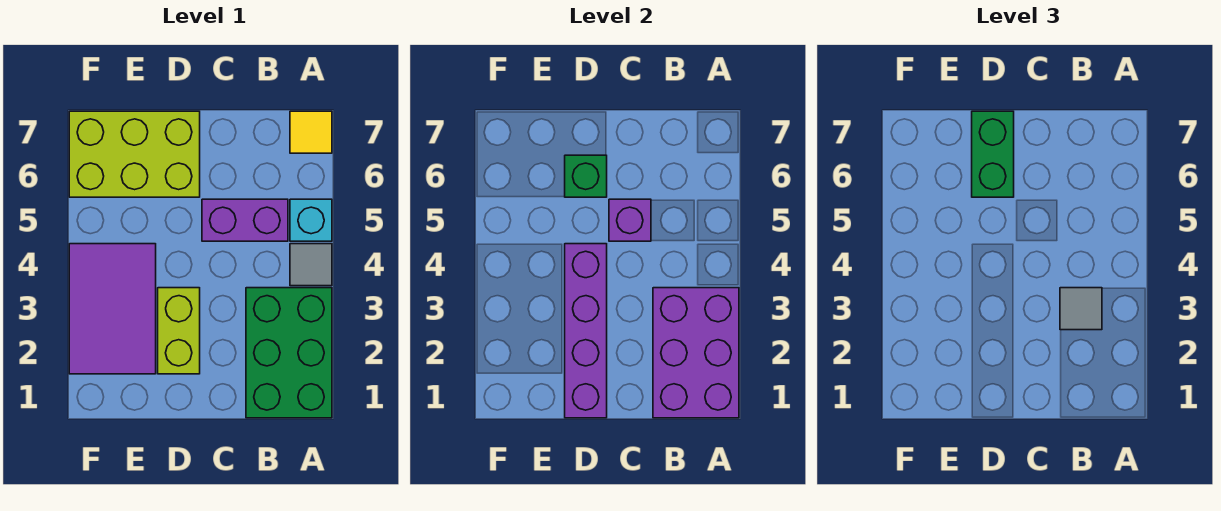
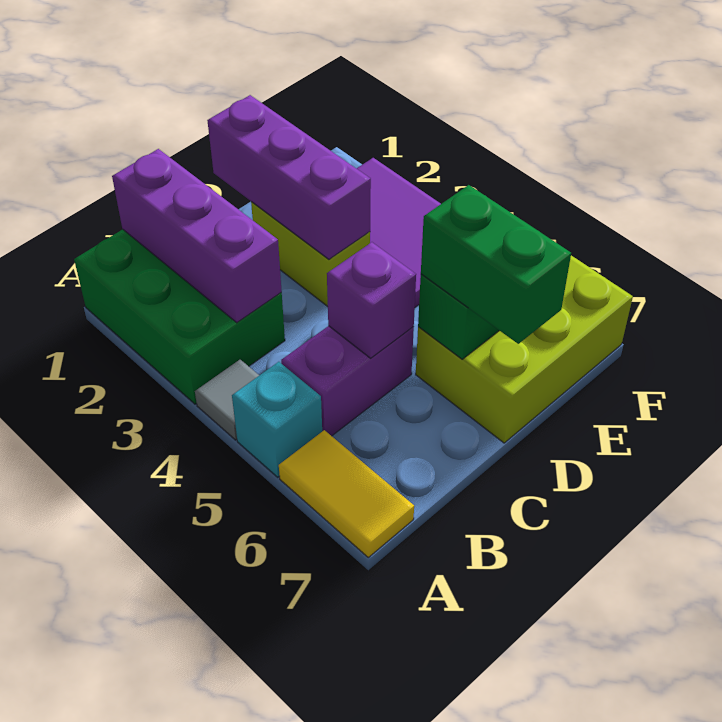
purple 2x3 brick [653,288,739,418] -> purple 1x3 brick [112,149,282,323]
yellow 1x1 tile [290,111,332,153] -> yellow 1x2 tile [279,430,414,557]
grey 1x1 tile [1060,288,1102,330] -> none
purple 1x4 brick [565,244,607,418] -> purple 1x3 brick [207,95,371,259]

